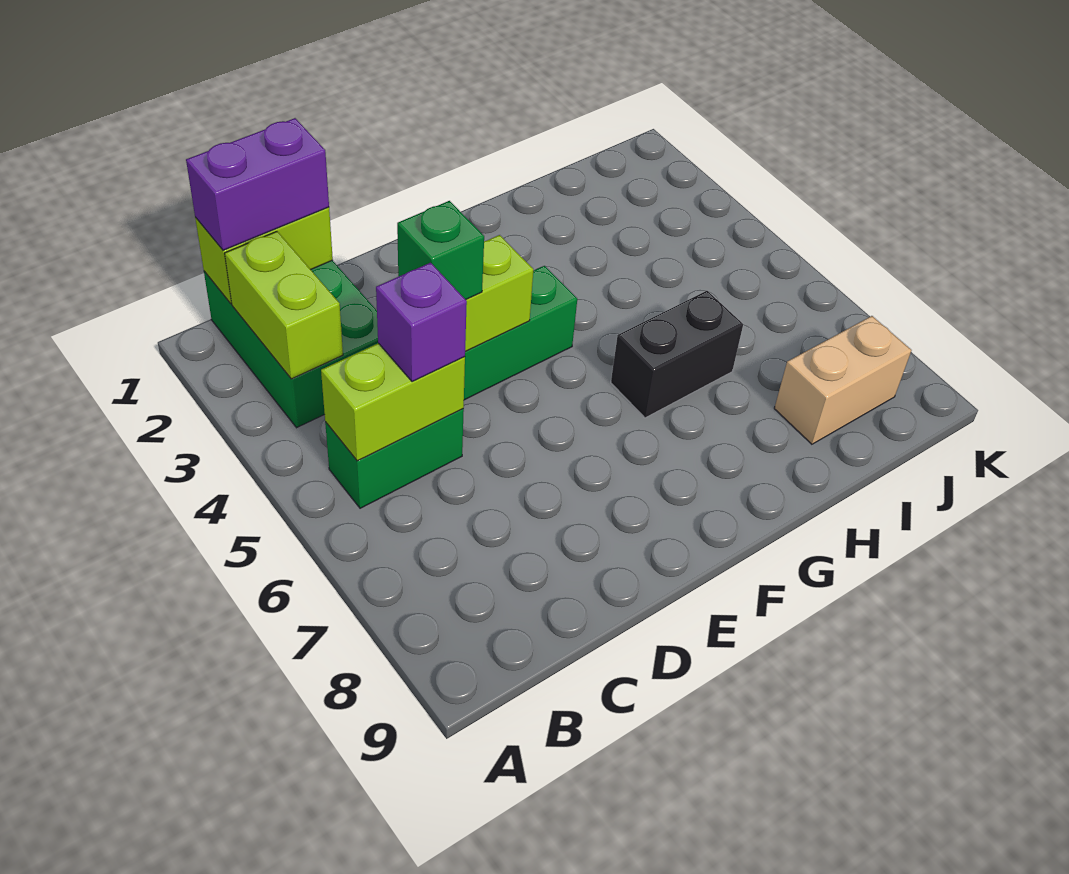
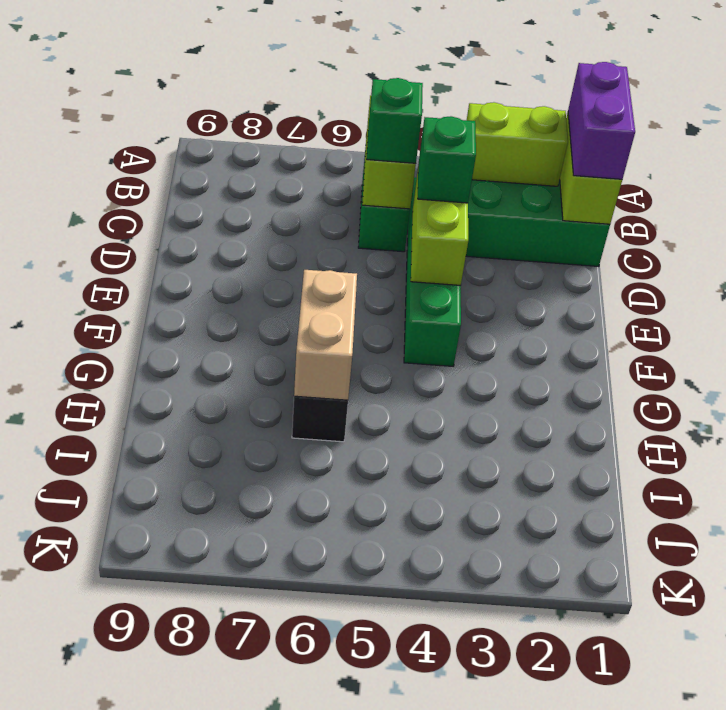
purple 1x1 brick [376,263,467,382] -> green 1x1 brick [367,78,423,163]
tan 1x2 brick [774,316,911,444] -> tan 1x2 brick moved to [294,270,357,400]

